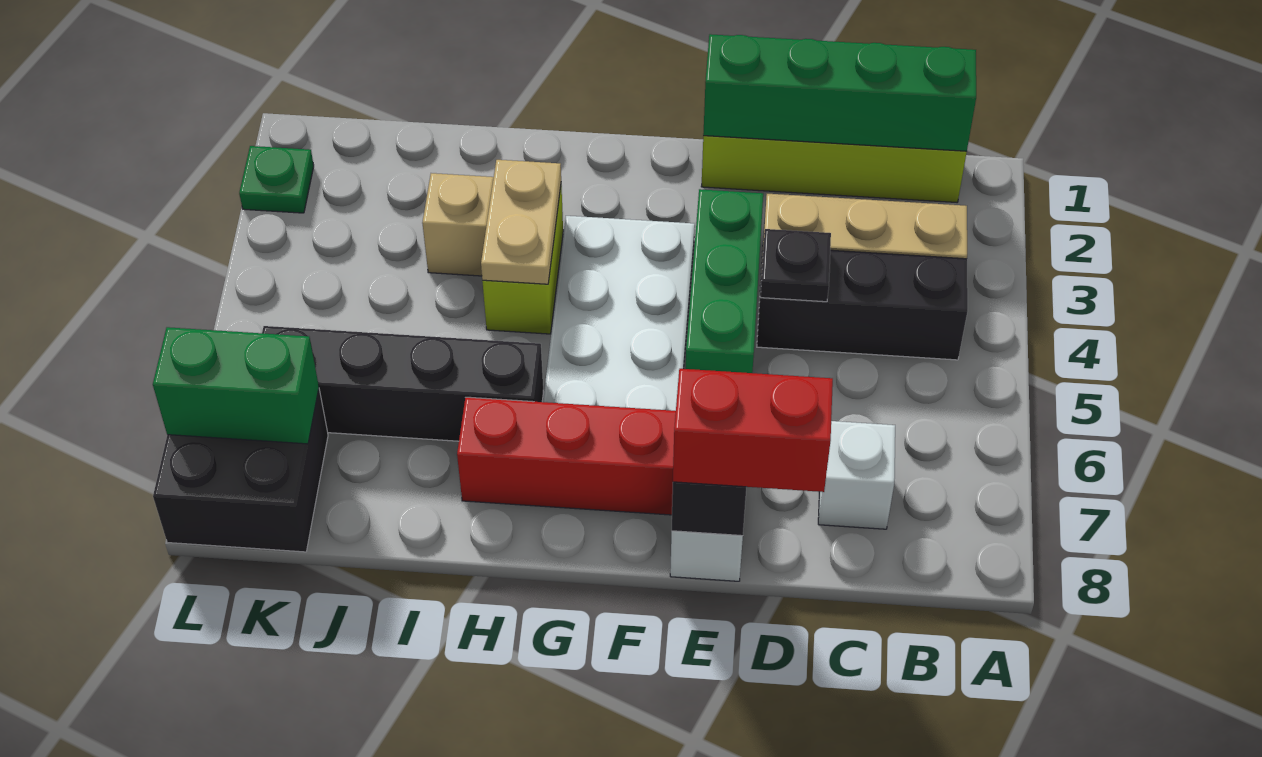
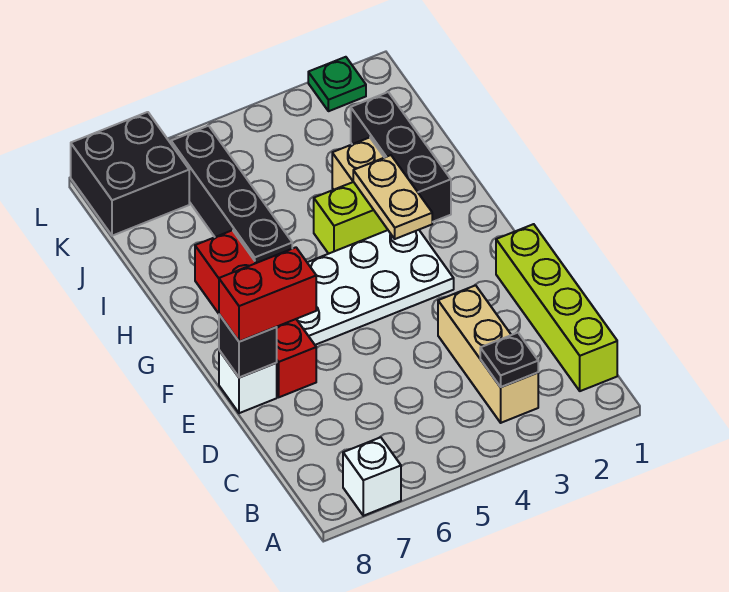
green 1x4 brick [703,34,976,151] -> none
black 1x3 brick [757,250,968,360] -> black 1x3 brick moved to [351,92,451,222]
white 1x1 brick [818,421,895,529] -> white 1x1 brick moved to [343,437,401,516]
black 1x1 plate [761,229,831,302] -> black 1x1 plate moved to [480,333,538,387]
red 1x2 brick [673,369,833,492] -> red 1x2 brick turned to [219,247,316,342]
green 1x3 brick [686,189,763,373] -> none
tan 1x2 plate [481,160,561,284] -> tan 1x2 plate turned to [353,155,432,239]
green 1x2 brick [153,327,319,444] -> none

